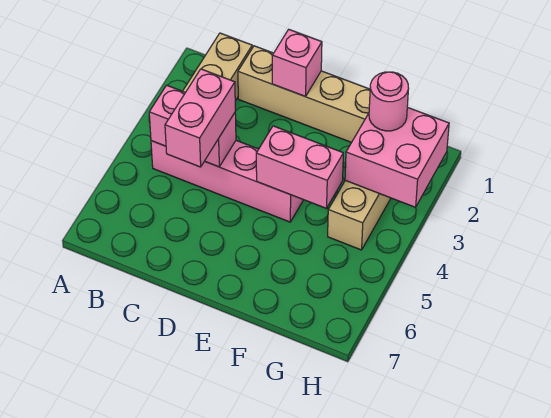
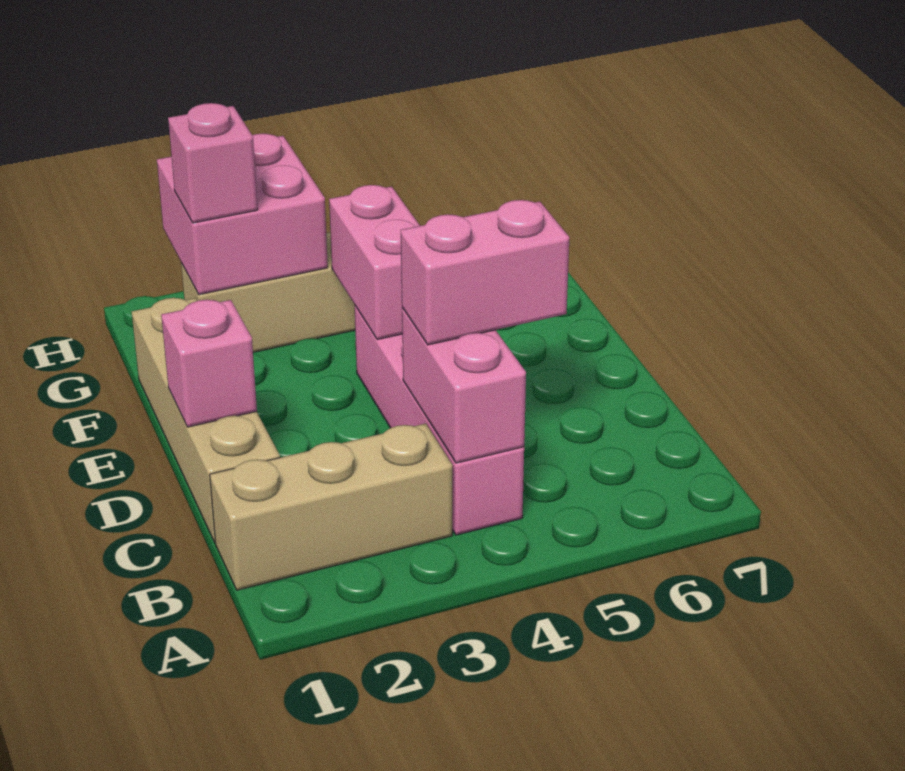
pink 1x1 round brick [369,72,409,131] -> pink 1x1 brick [168,103,258,223]

